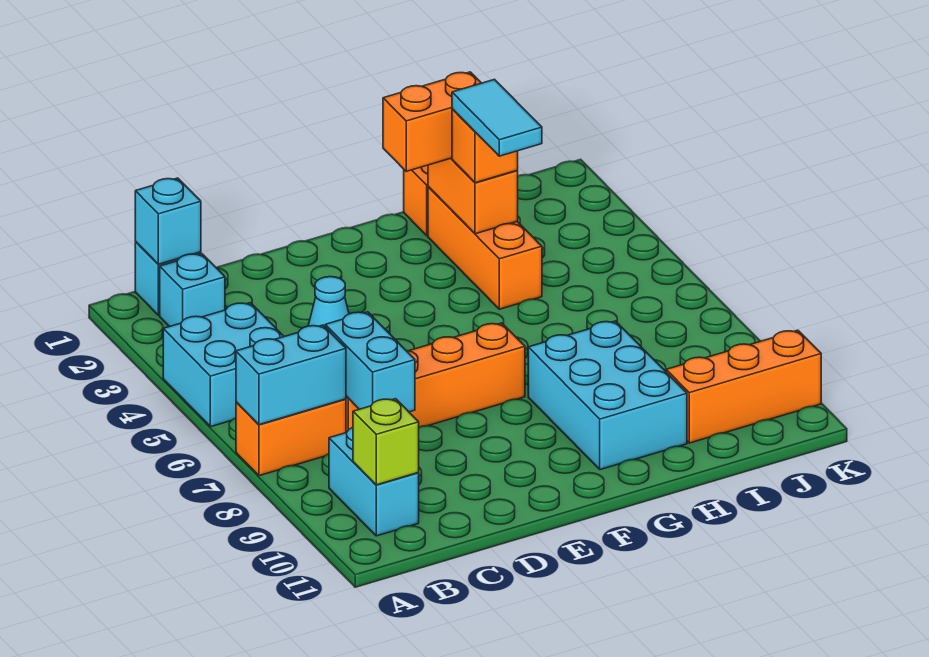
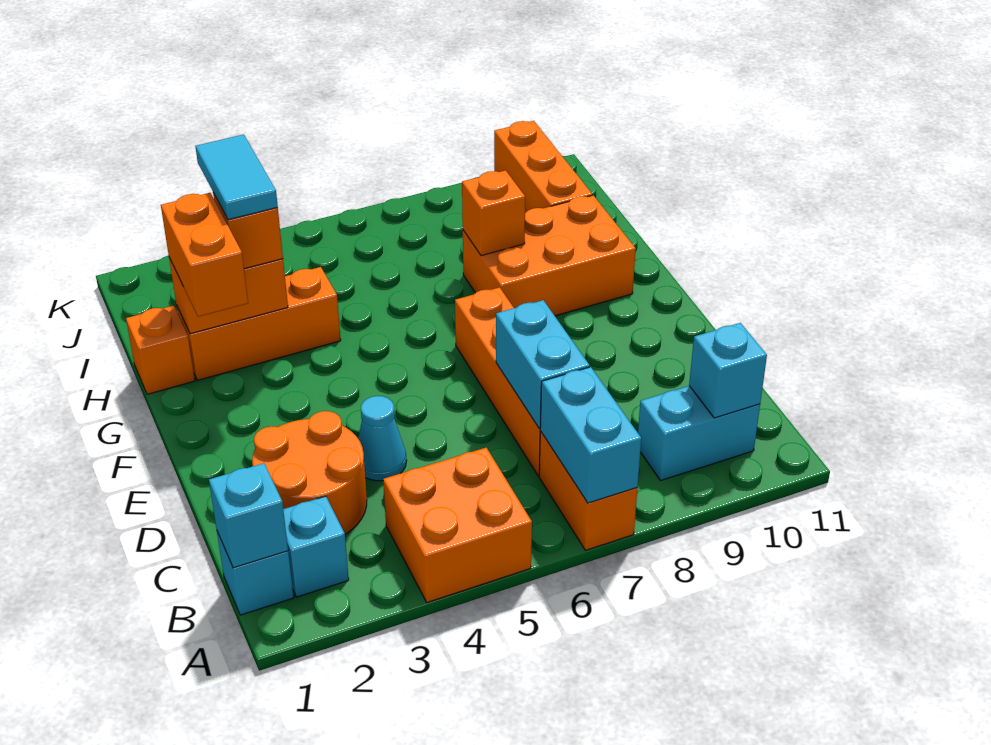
cyan 2x2 brick [163,303,284,427] -> orange 2x2 brick [383,448,532,602]
lime 1x1 brick [353,399,419,485] -> cyan 1x1 brick [689,323,767,418]
none -> orange 2x2 round brick [252,411,367,534]
cyan 1x2 brick [325,312,415,412] -> cyan 1x2 brick turned to [496,300,590,429]
cyan 2x3 brick [528,321,687,470] -> orange 2x3 brick [463,195,636,316]
cyan 1x2 tile [452,79,542,156] -> cyan 1x2 tile turned to [196,134,278,220]
none -> orange 1x1 brick [462,170,525,256]

